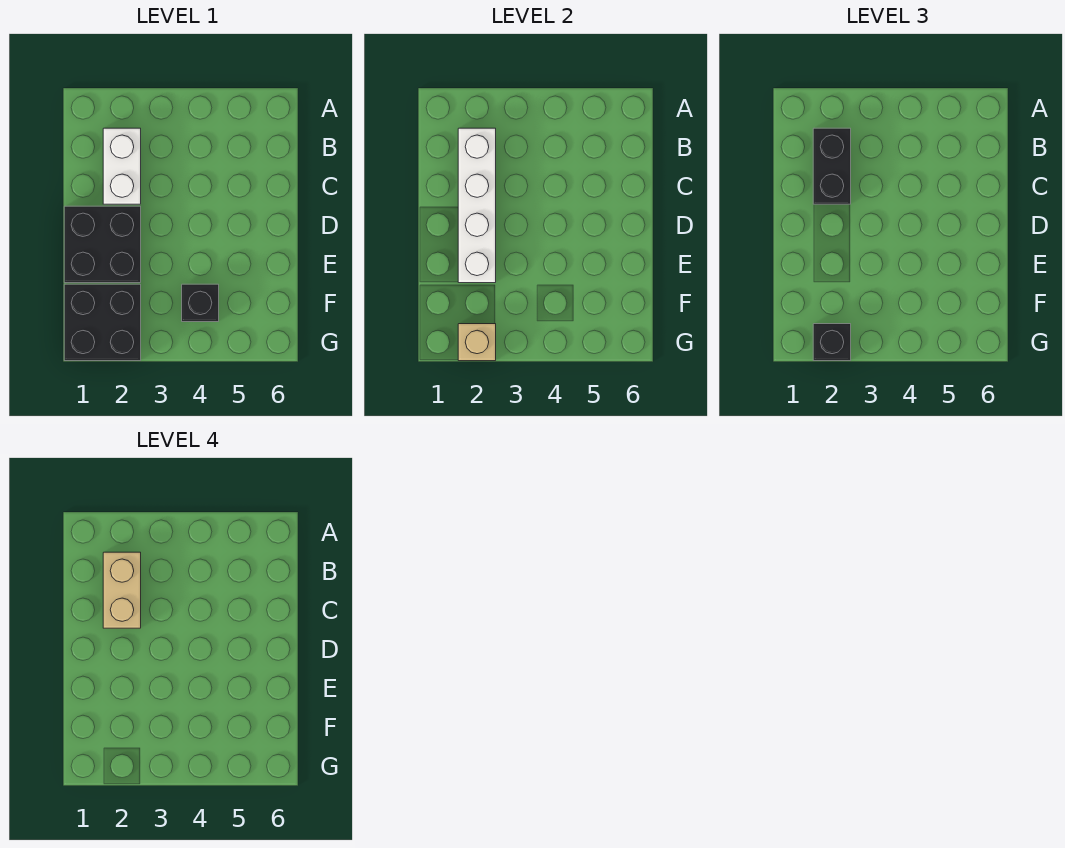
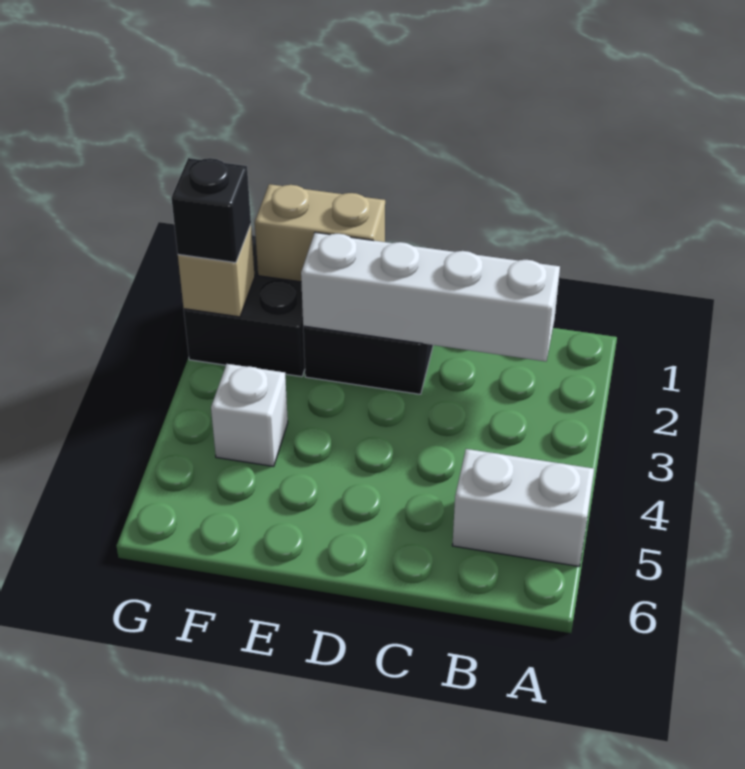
white 1x2 brick [103,128,141,204] -> white 1x2 brick moved to [452,449,594,567]
black 1x2 brick [813,128,851,204] -> none
tan 1x2 brick [103,552,141,628] -> tan 1x2 brick moved to [255,184,385,282]
black 1x1 brick [182,284,219,322] -> white 1x1 brick [211,364,288,467]

